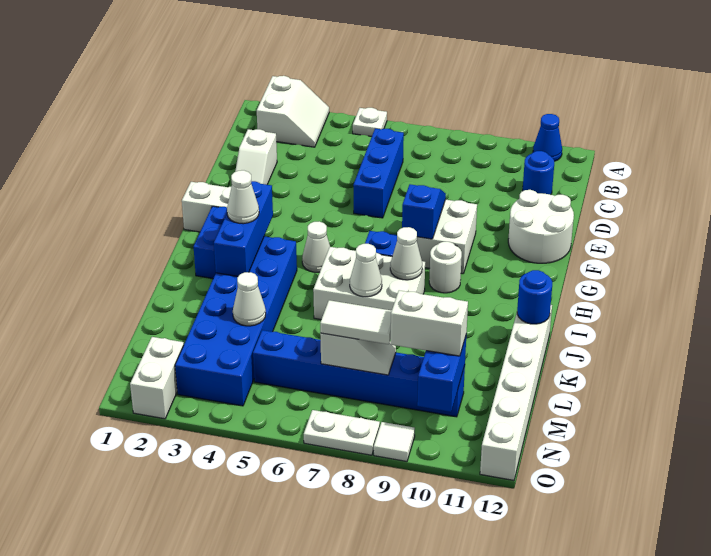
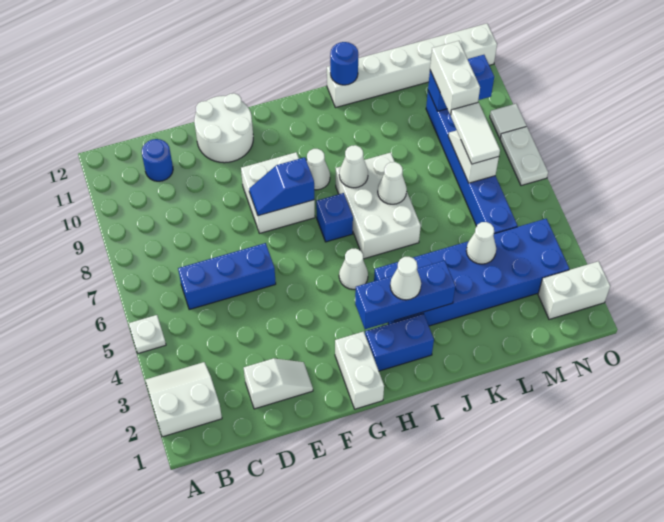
blue 1x1 cone [533,114,562,161] -> none
white 1x1 round brick [429,242,462,293] -> white 1x1 cone [307,149,330,190]

